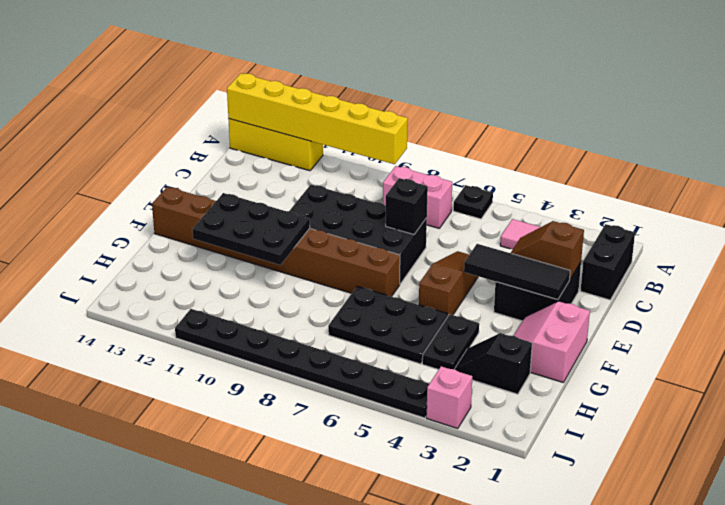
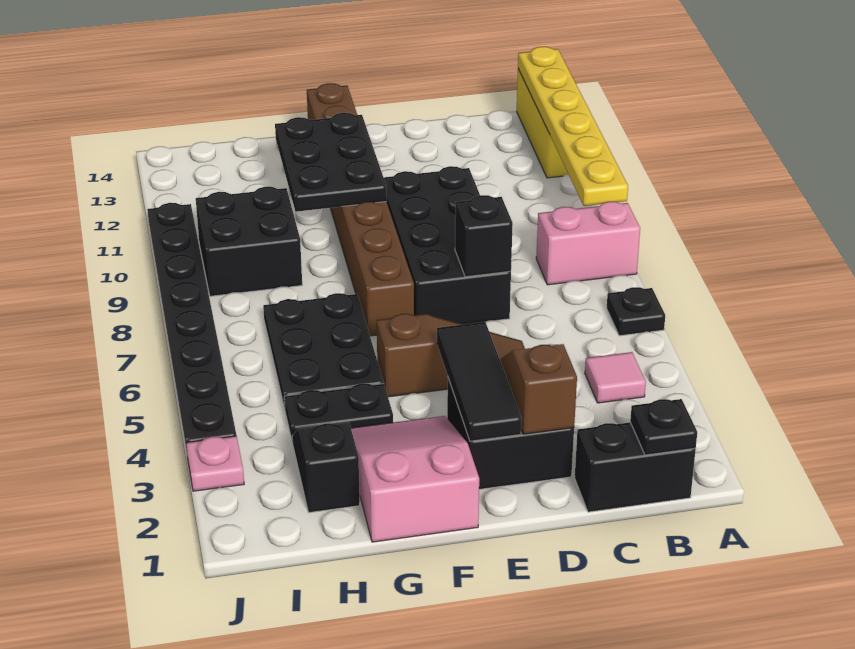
yellow 1x6 brick [227,73,408,164] -> yellow 1x6 plate [518,47,628,206]
none -> black 1x1 plate [630,399,697,455]
pink 1x2 brick [383,166,452,228] -> pink 1x2 brick turned to [536,202,640,285]
pink 2x2 slope [514,301,590,382] -> pink 2x3 slope [351,416,479,542]
none -> black 2x2 brick [196,187,302,296]
pink 1x1 brick [426,366,472,428] -> pink 1x1 plate [186,436,244,491]

